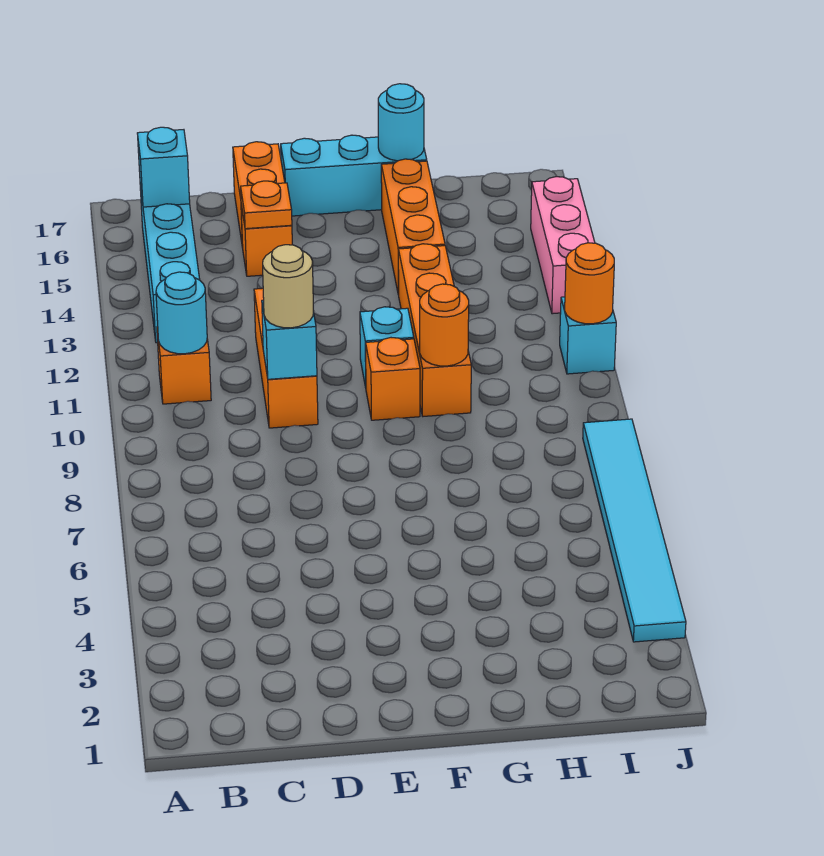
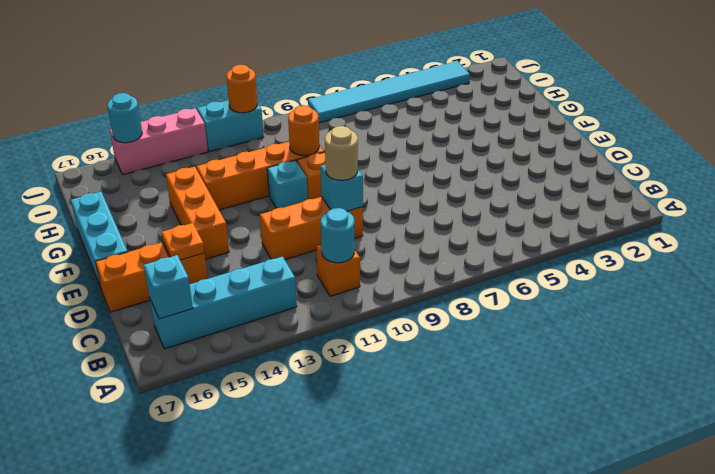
orange 1x3 brick [381,159,445,295] -> orange 1x3 brick turned to [166,167,229,259]
cyan 1x1 round brick [378,84,424,161] -> cyan 1x1 round brick moved to [107,93,142,143]
cyan 1x1 brick [560,297,616,374] -> cyan 1x2 brick [197,100,264,152]

